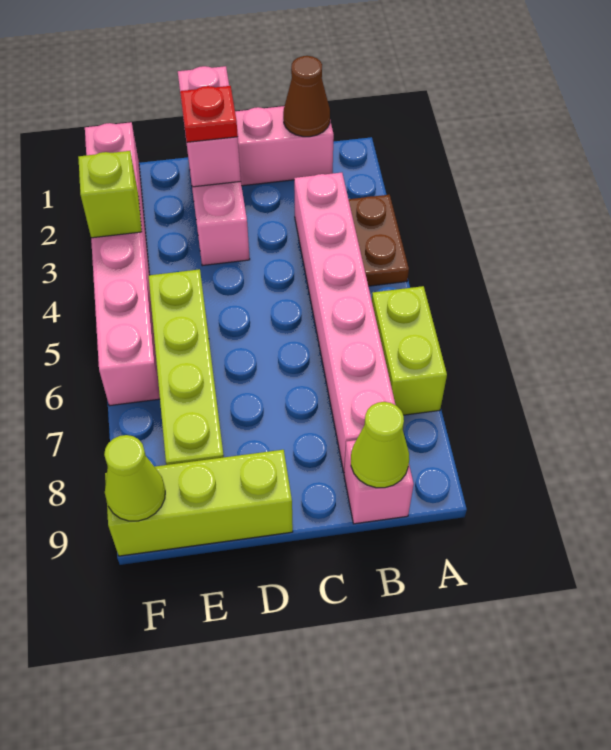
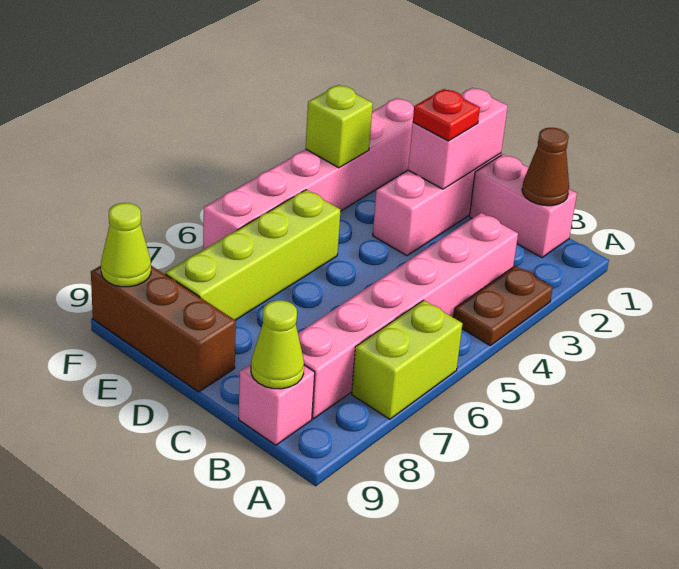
lime 1x3 brick [105,450,293,556] -> brown 1x3 brick [91,266,236,392]

